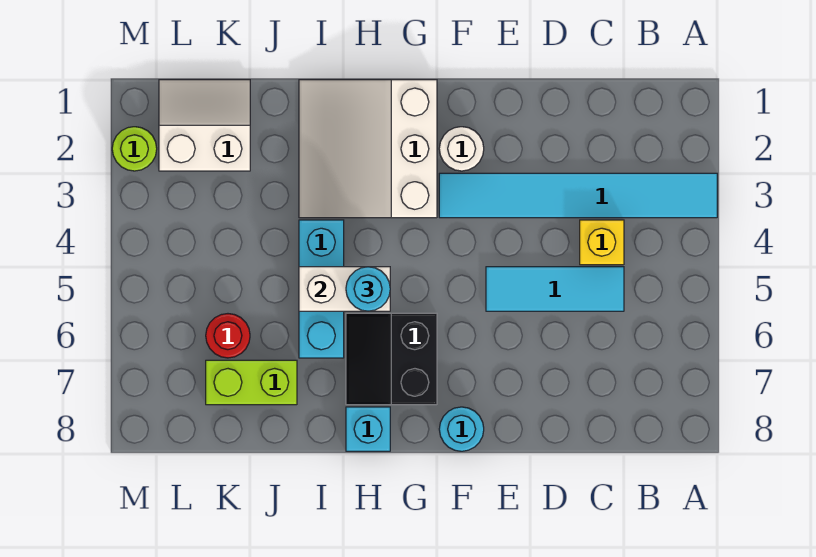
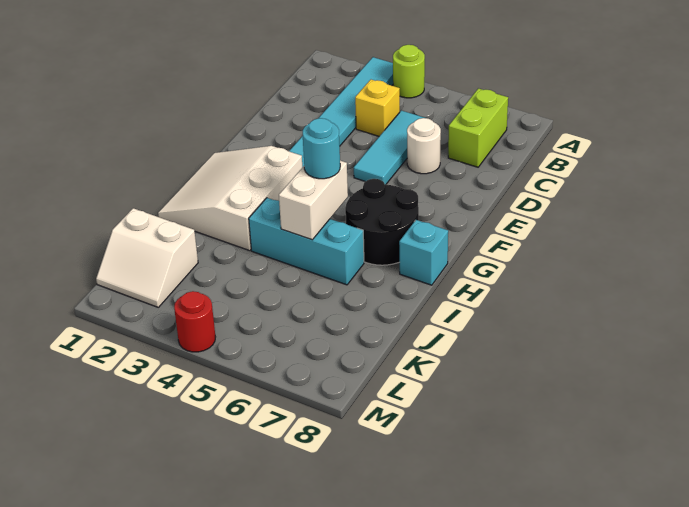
white 1x1 round brick [439,127,484,171] -> white 1x1 round brick moved to [407,118,441,174]
cyan 1x1 round brick [439,407,484,451] -> none
white 3x3 slope [299,80,437,218] -> white 3x3 slope turned to [158,146,302,251]
black 2x2 slope [346,313,437,405] -> black 2x2 round brick [345,179,419,265]
lime 1x2 brick [206,360,297,405] -> lime 1x2 brick moved to [448,88,508,167]
white 2x2 slope [159,80,250,171] -> white 2x2 slope turned to [96,208,198,307]
red 1x1 round brick [206,314,250,358] -> red 1x1 round brick moved to [174,291,215,352]
lime 1x1 round brick [112,127,157,171] -> lime 1x1 round brick moved to [393,45,425,98]

